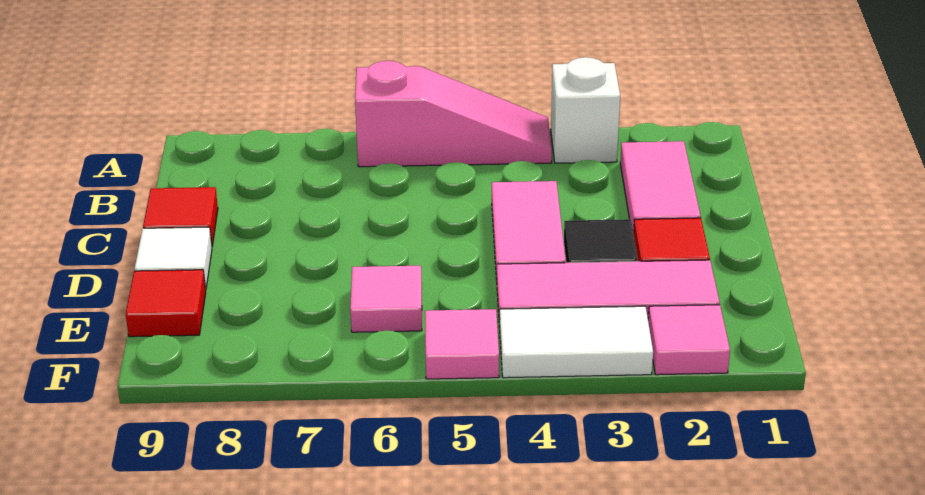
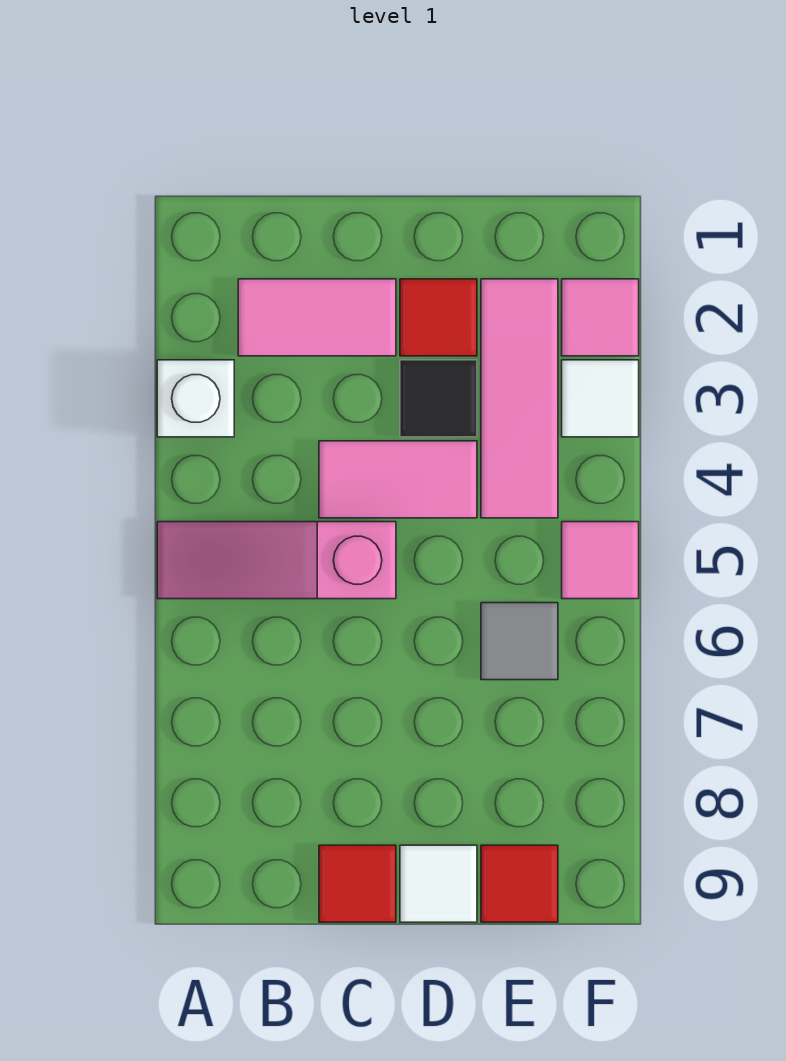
pink 1x3 slope [355,61,552,167] -> pink 1x3 slope turned to [157,522,396,599]
pink 1x1 tile [350,266,422,332] -> grey 1x1 tile [481,603,558,680]
white 1x2 tile [500,306,653,378] -> white 1x1 tile [562,360,639,437]

